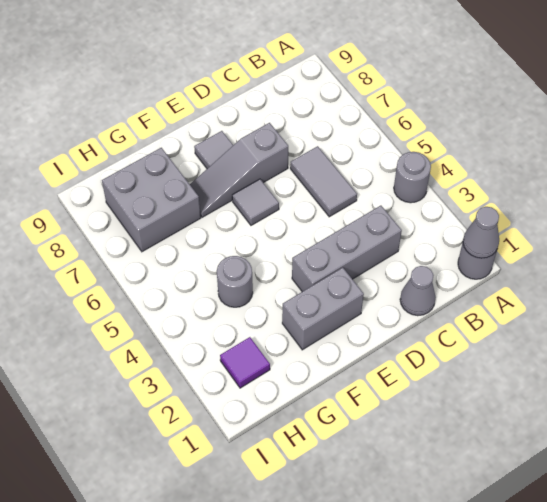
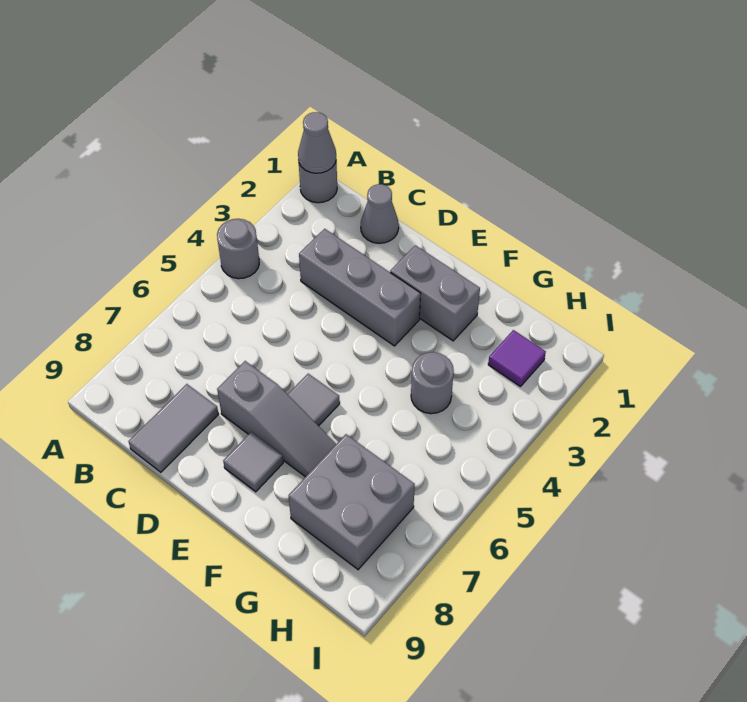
grey 1x2 tile [290,146,357,217] -> grey 1x2 tile moved to [129,384,219,472]

